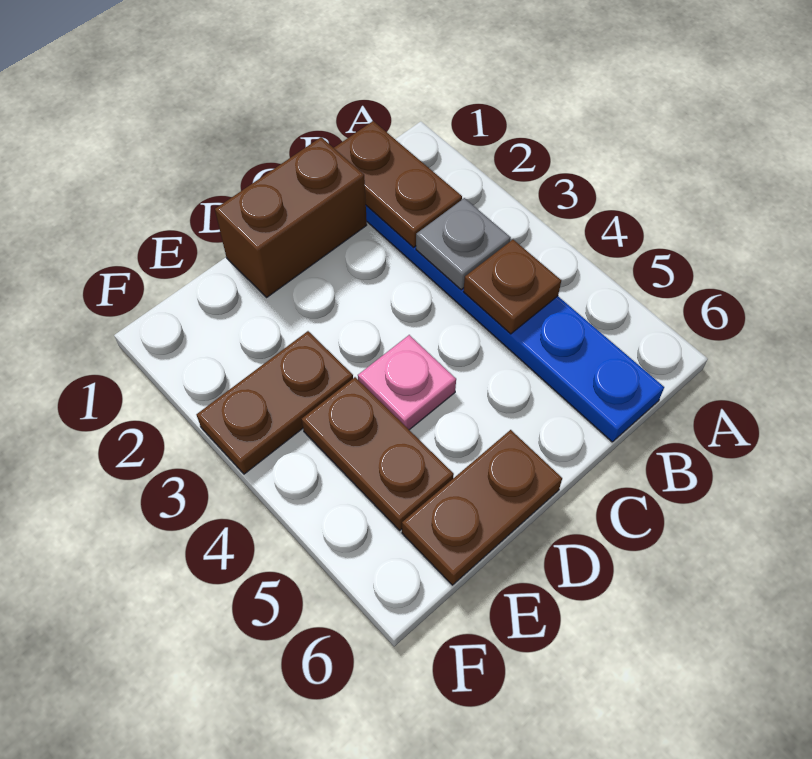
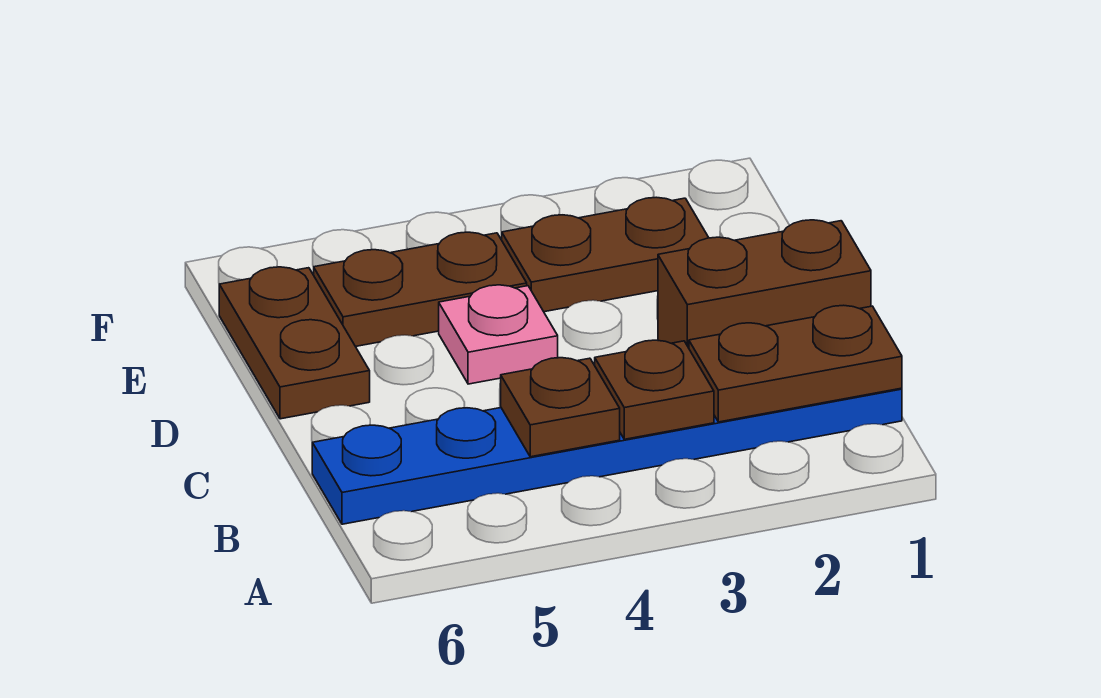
grey 1x1 plate [416,198,511,290] -> brown 1x1 plate [595,340,714,439]
brown 1x2 brick [215,137,367,297] -> brown 1x2 brick turned to [658,220,871,348]
brown 1x2 plate [196,331,353,474] -> brown 1x2 plate turned to [502,197,709,312]

